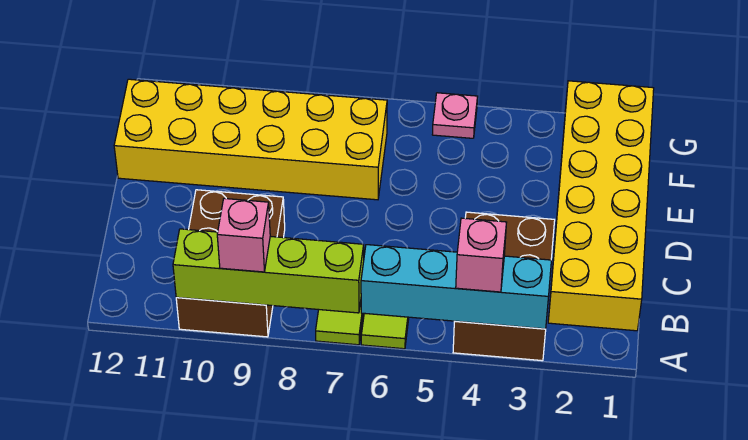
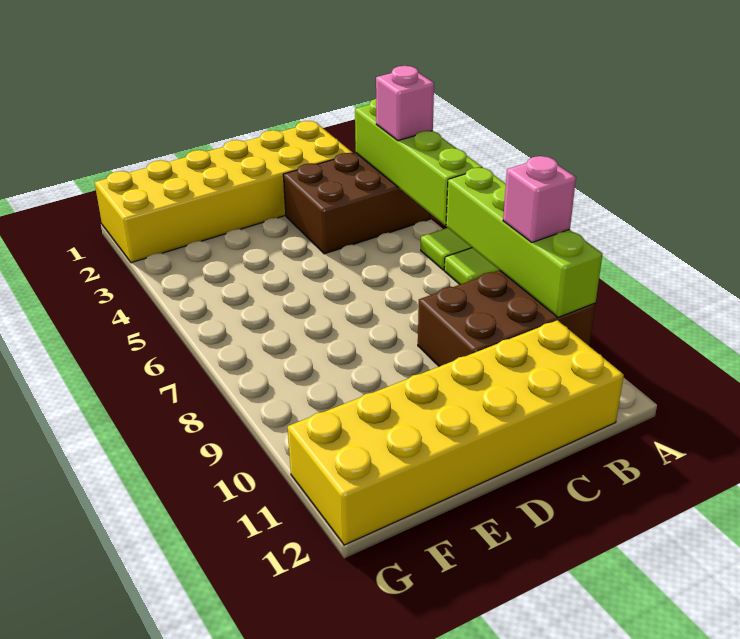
cyan 1x4 brick [361,245,551,329] -> lime 1x4 brick [355,99,483,225]
yellow 2x6 brick [114,79,387,200] -> yellow 2x6 brick turned to [288,320,624,545]
pink 1x1 plate [432,93,478,138] -> none

